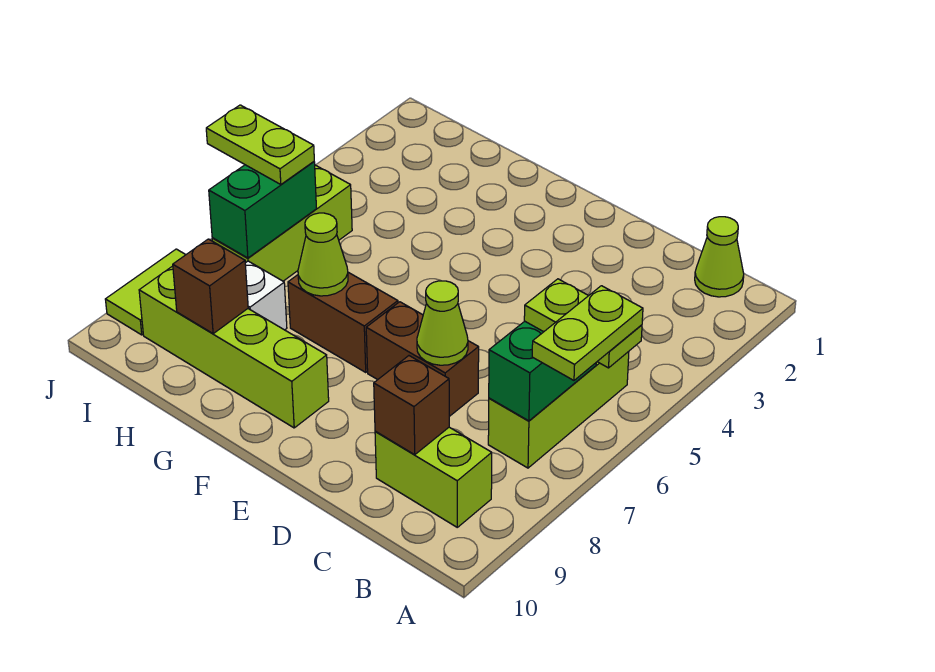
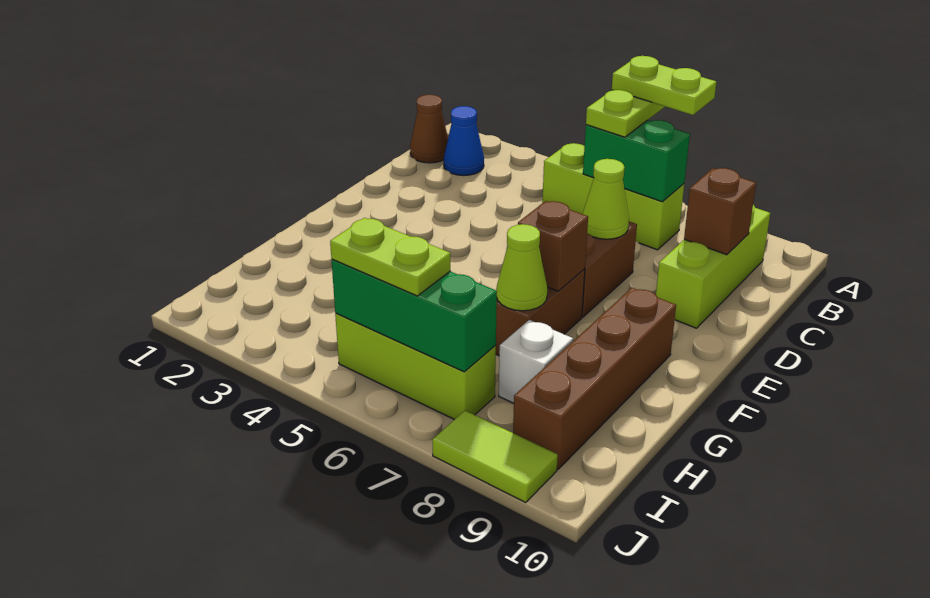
lime 1x1 cone [695,217,744,297] -> brown 1x1 cone [410,95,448,163]
none -> blue 1x1 cone [444,106,484,176]
lime 1x2 brick [375,427,492,527] -> lime 1x3 brick [656,205,770,328]
lime 1x4 brick [139,266,329,428] -> brown 1x4 brick [513,288,676,469]
brown 1x1 brick [173,239,248,333] -> brown 1x1 brick moved to [518,201,588,291]
green 1x2 brick [209,162,316,258] -> green 1x3 brick [332,259,497,372]
lime 1x2 plate [206,105,314,185] -> lime 1x2 plate turned to [330,218,451,296]

